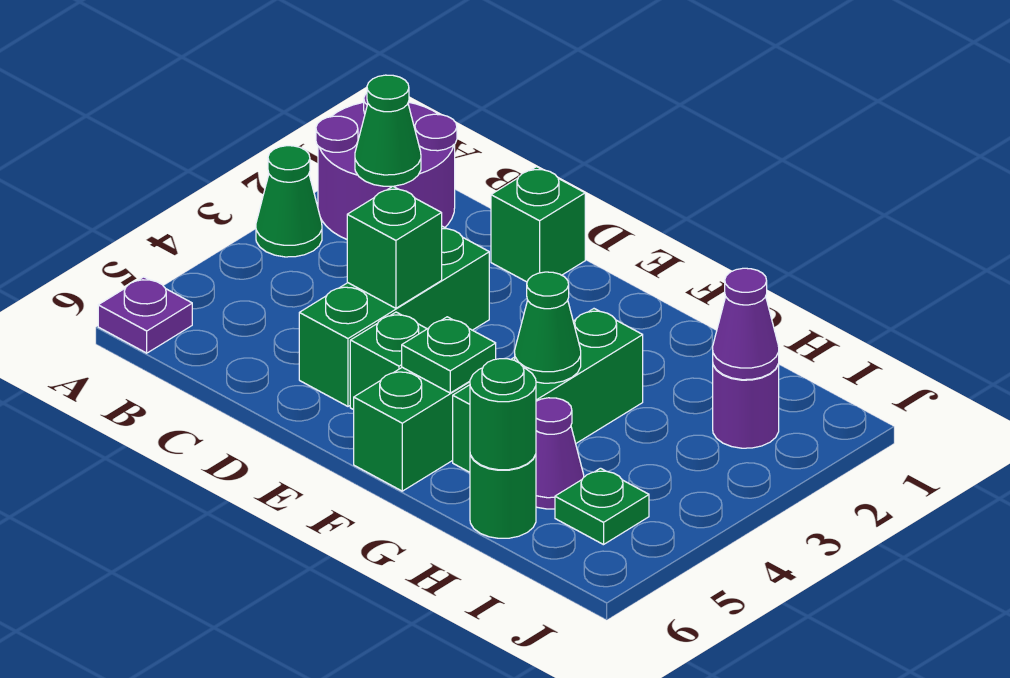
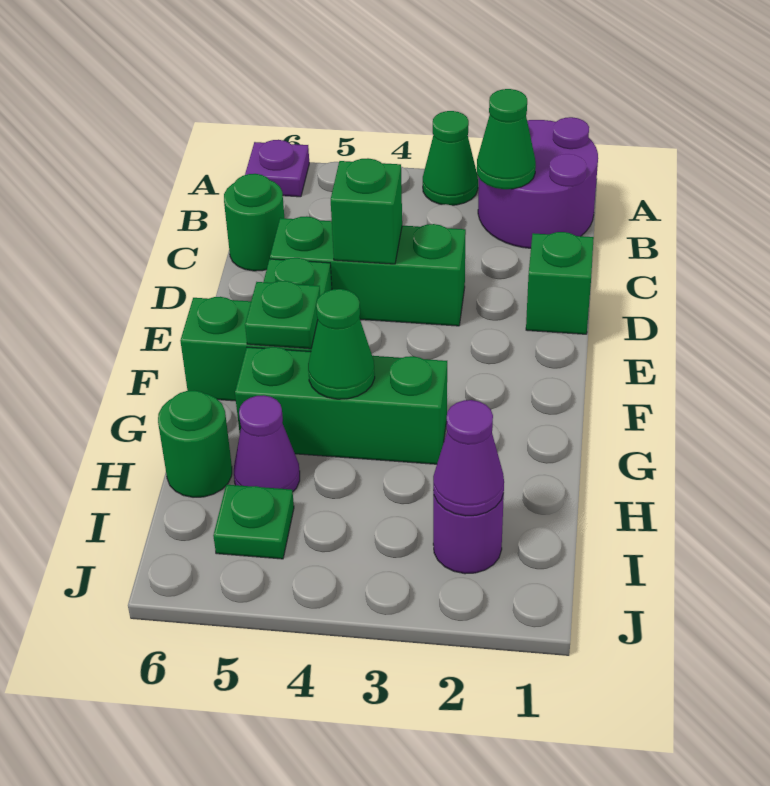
green 1x1 round brick [470,359,536,470] -> green 1x1 round brick moved to [224,174,284,271]

